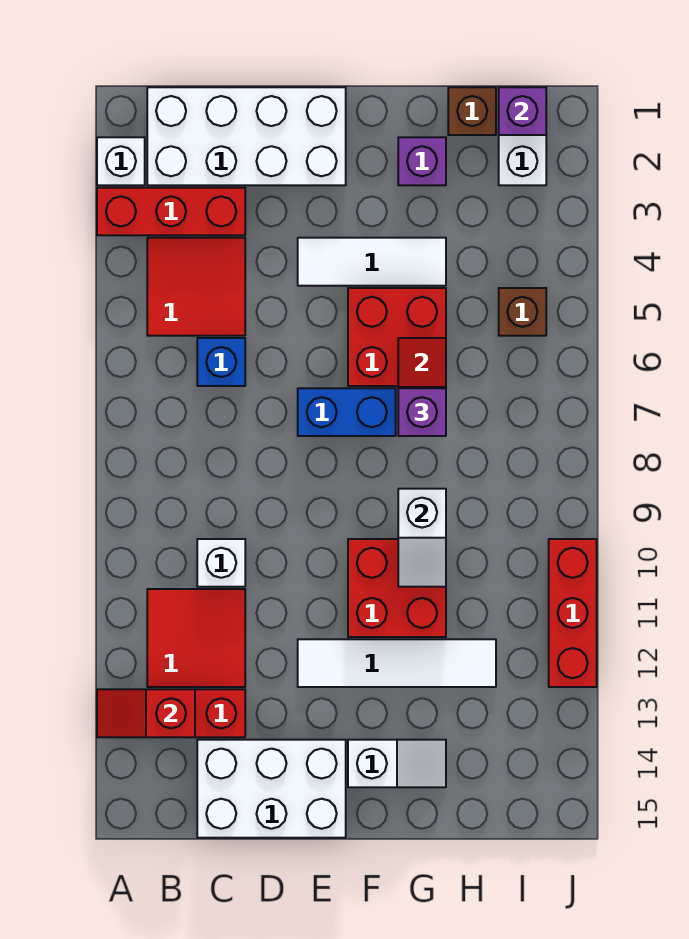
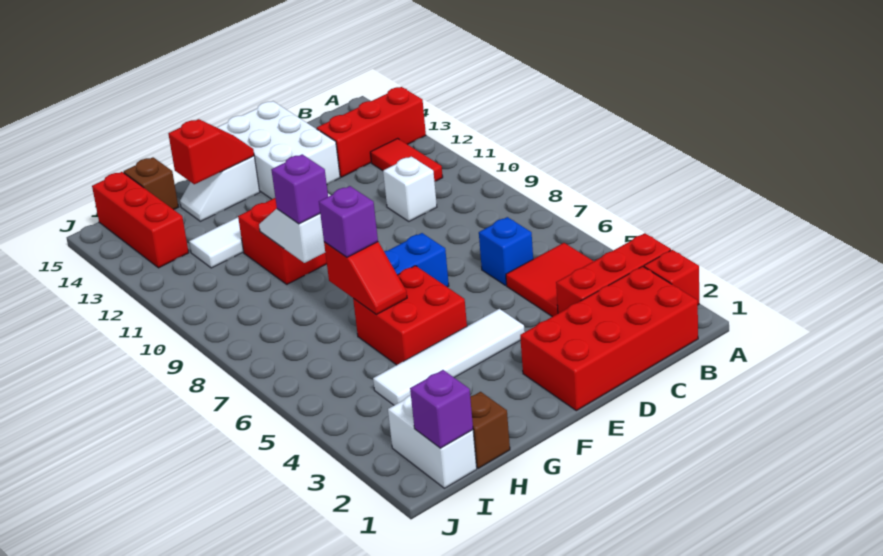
white 1x1 brick [97,137,145,185] -> red 1x1 brick [644,250,699,305]
red 1x2 slope [97,689,195,737] -> red 1x2 slope moved to [168,119,254,184]
white 2x4 brick [147,87,346,185] -> red 2x4 brick [520,266,698,411]
red 2x2 tile [147,589,245,687] -> red 1x2 tile [370,138,443,182]
white 2x3 brick [197,740,346,838] -> white 2x3 brick turned to [217,101,340,199]
white 1x3 tile [298,238,446,286] -> white 1x4 tile [373,309,525,405]
purple 1x1 brick [398,137,446,185] -> purple 1x1 brick moved to [271,154,328,224]
brown 1x1 brick [499,288,546,336] -> brown 1x1 brick moved to [124,157,178,210]
red 1x3 brick [549,539,597,687] -> red 1x3 brick moved to [92,172,189,268]

